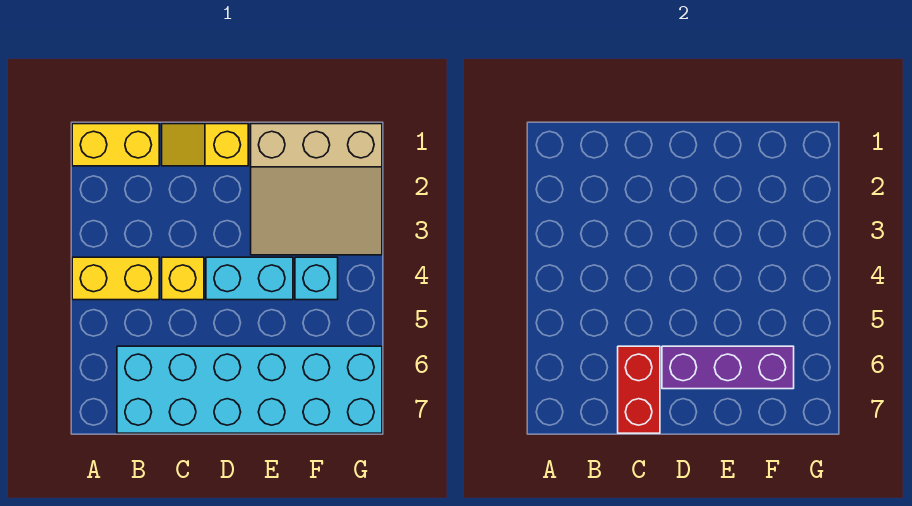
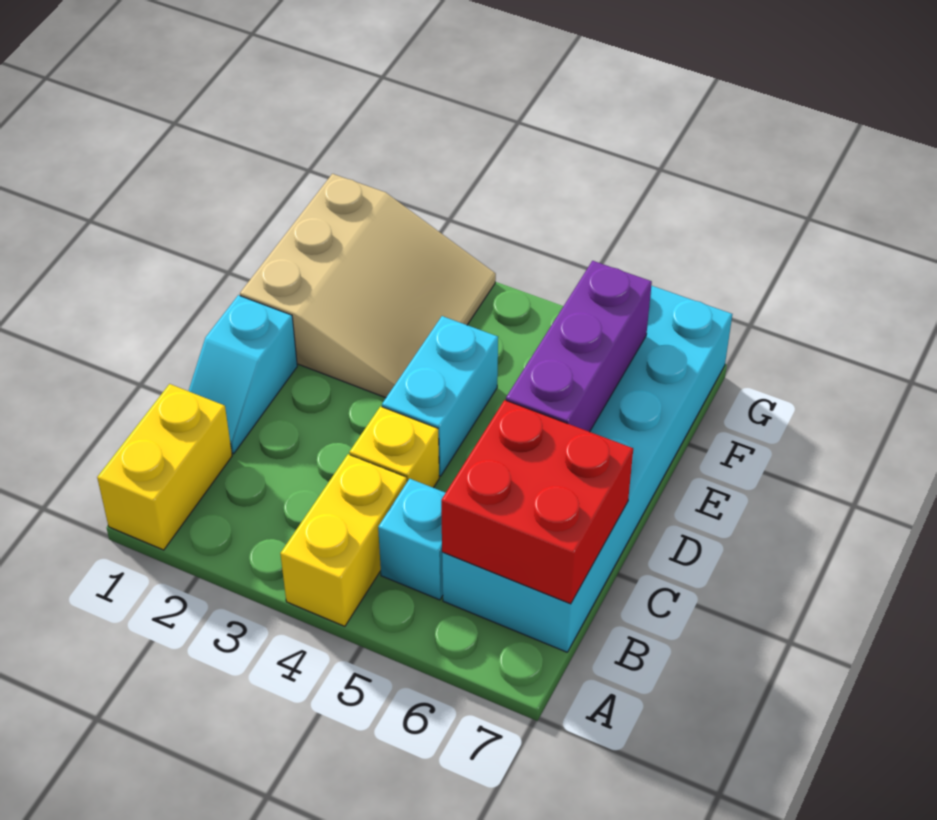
yellow 1x2 slope [162,124,248,166] -> cyan 1x2 slope [189,295,297,454]
red 1x2 brick [618,346,660,433] -> red 2x2 brick [441,400,633,604]
cyan 1x1 brick [295,257,338,300] -> cyan 1x1 brick moved to [378,479,445,600]

